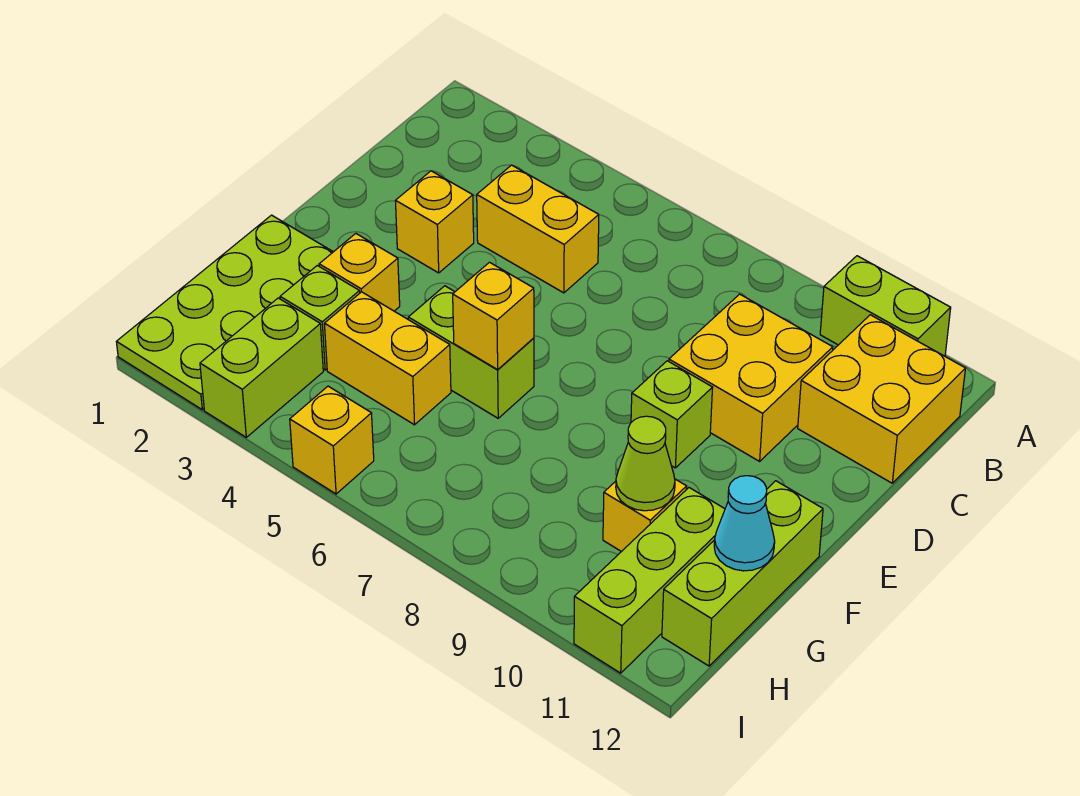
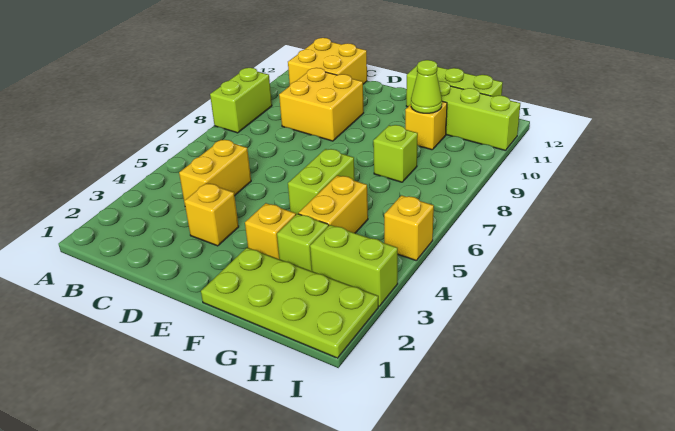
lime 1x2 brick [820,256,951,356] -> lime 1x2 brick moved to [210,68,272,133]
lime 1x1 brick [631,361,713,468] -> lime 1x1 brick moved to [373,125,418,182]
yellow 1x1 brick [453,262,534,370] -> none
cyan 1x1 cone [714,476,775,571] -> none

